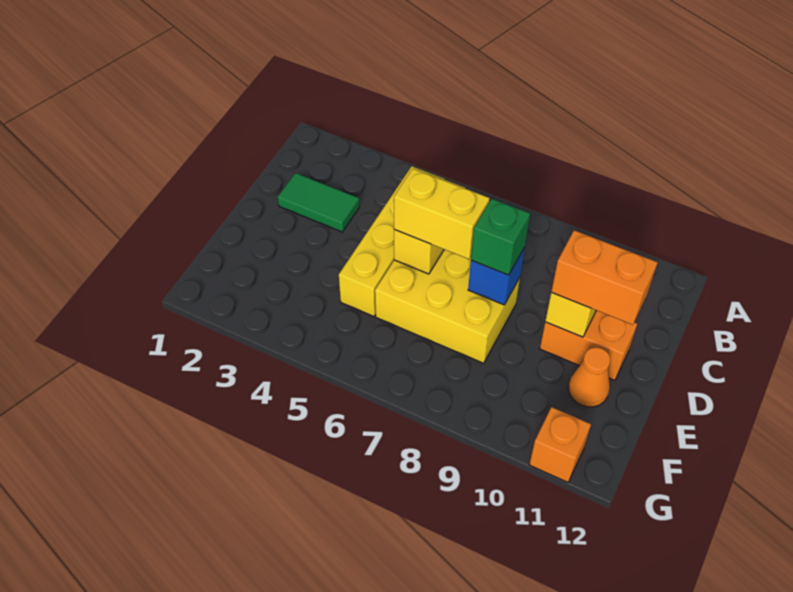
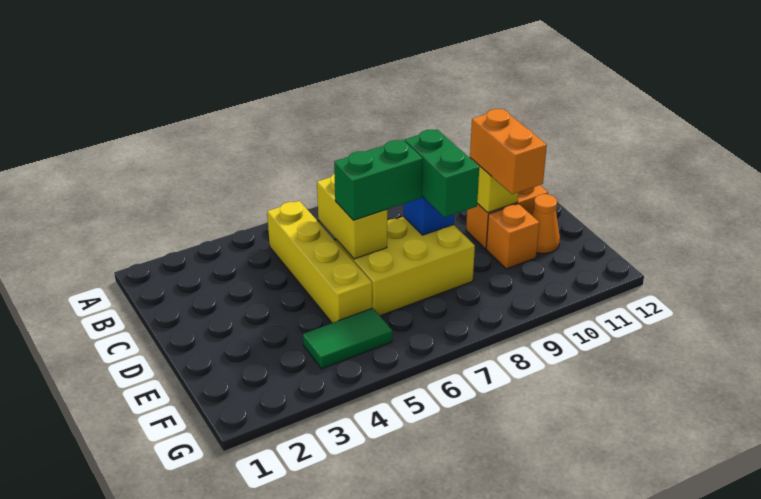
green 1x2 tile [278,173,360,232] -> green 1x2 tile moved to [303,308,392,369]
yellow 1x2 brick [394,169,490,259] -> green 1x2 brick [334,140,423,220]
green 1x1 brick [471,199,530,275] -> green 1x2 brick [405,129,479,217]
orange 1x2 brick [551,230,658,325] -> orange 1x2 brick turned to [470,109,547,194]
orange 1x1 brick [529,407,591,482] -> orange 1x1 brick moved to [486,204,539,269]

